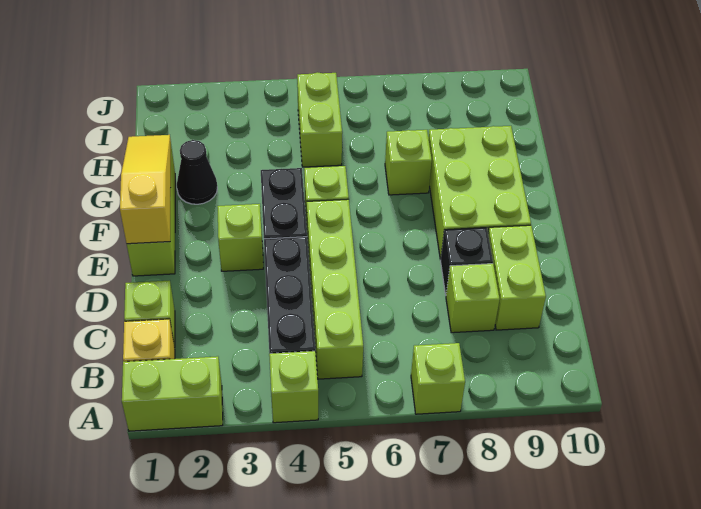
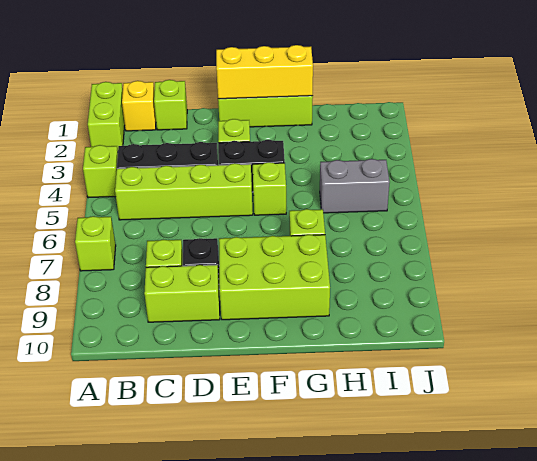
yellow 1x3 slope [120,135,171,244] -> yellow 1x3 brick [216,45,313,99]
black 1x1 cone [177,140,217,204] -> none
lime 1x2 brick [297,72,342,167] -> grey 1x2 brick [320,159,390,213]

